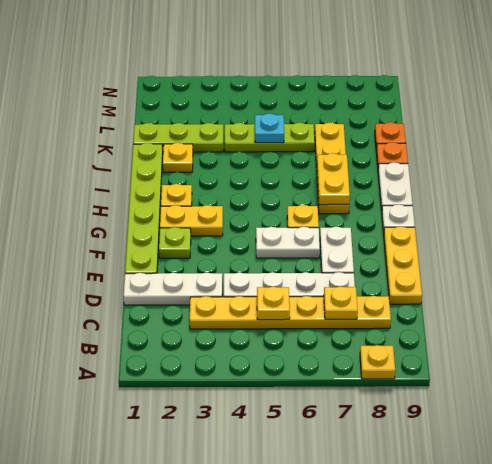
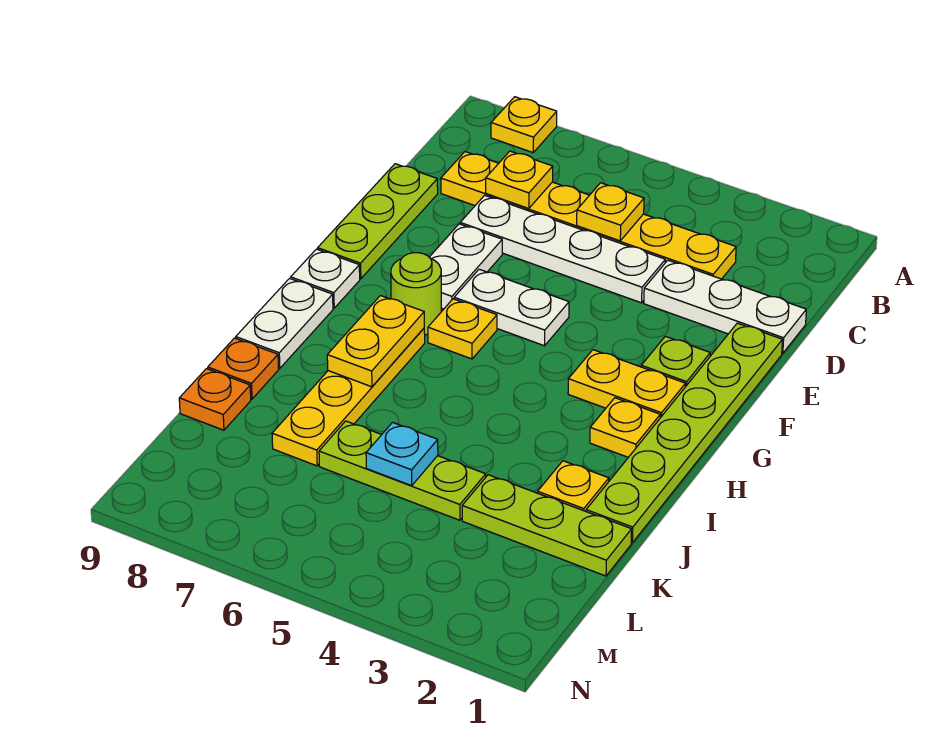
yellow 1x3 plate [384,226,422,304] -> lime 1x3 plate [318,164,438,279]
none -> lime 1x1 round brick [391,253,441,335]

